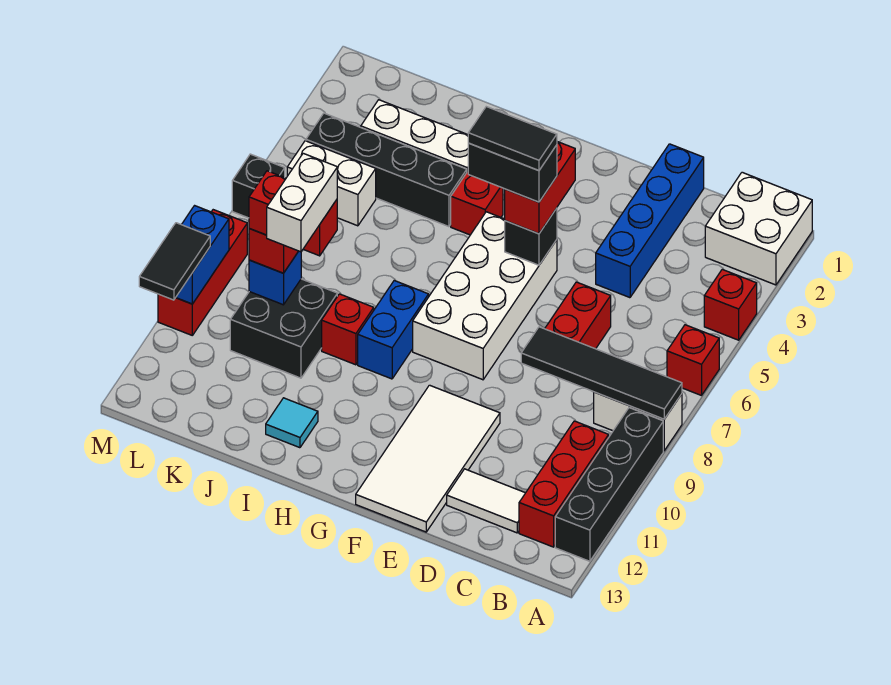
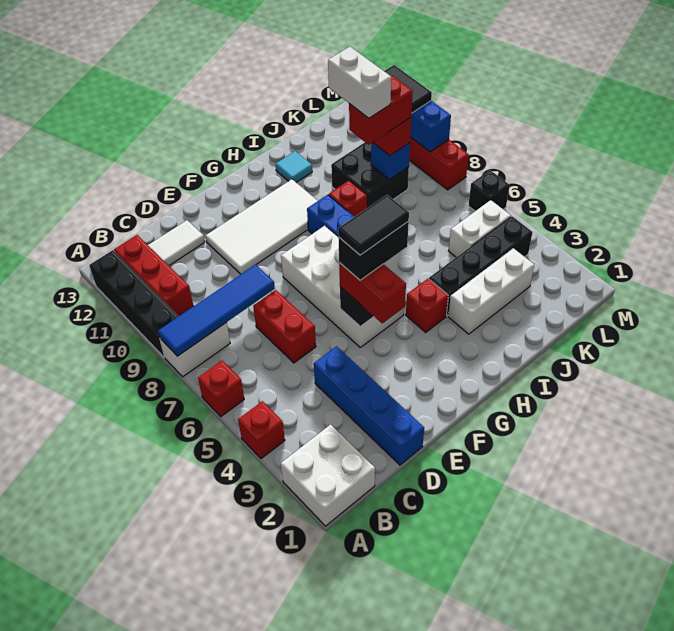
black 1x4 tile [521,327,682,419] -> blue 1x4 tile [158,265,275,356]
white 2x4 tile [356,385,500,532] -> white 2x4 tile turned to [206,179,317,274]

